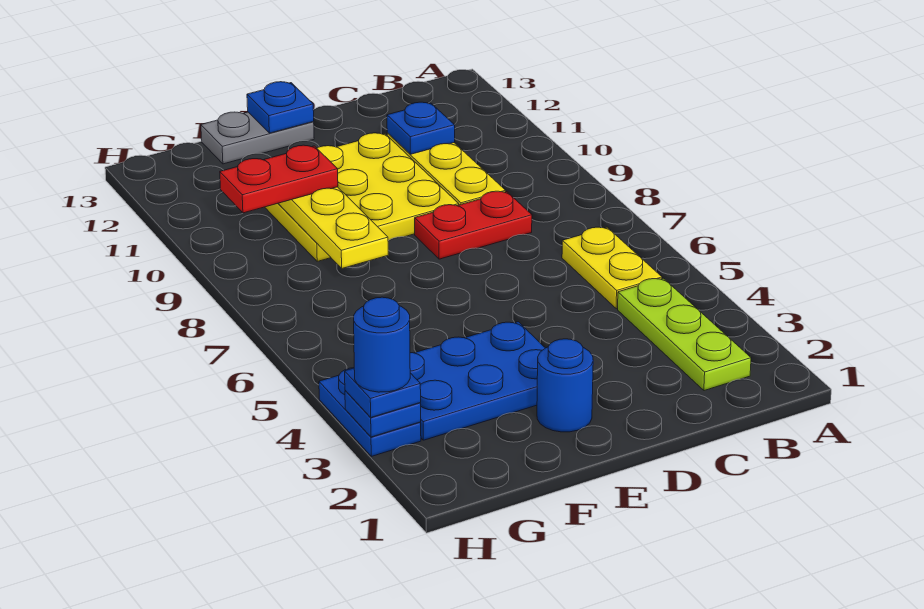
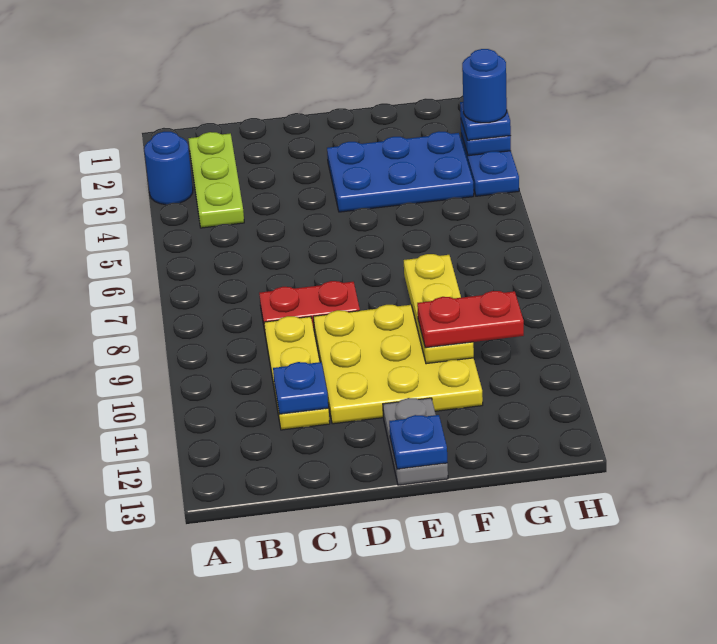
yellow 1x2 plate [562,227,662,309] -> none
blue 1x1 round brick [537,339,593,432] -> blue 1x1 round brick moved to [144,132,193,205]
grey 1x2 plate [201,112,314,164] -> grey 1x2 plate turned to [383,398,448,485]

